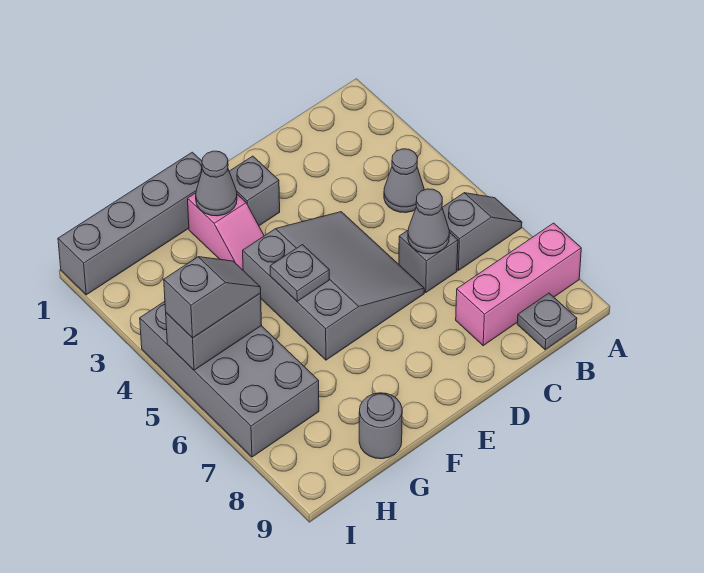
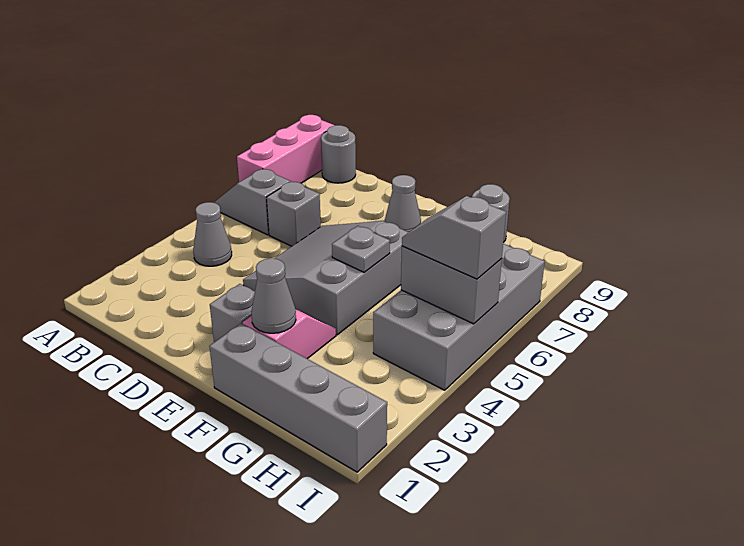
pink 1x3 brick [456,223,581,346] -> pink 1x3 brick turned to [237,115,334,183]
grey 1x1 plate [517,293,577,350] -> grey 1x1 round brick [321,125,356,183]
grey 1x1 cone [408,189,449,254] -> grey 1x1 cone moved to [385,175,421,232]

